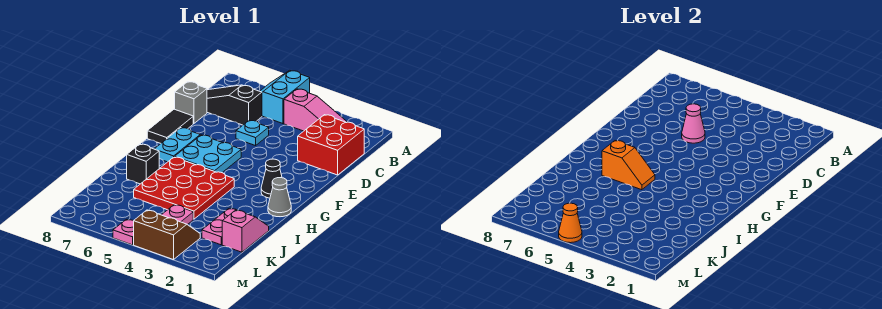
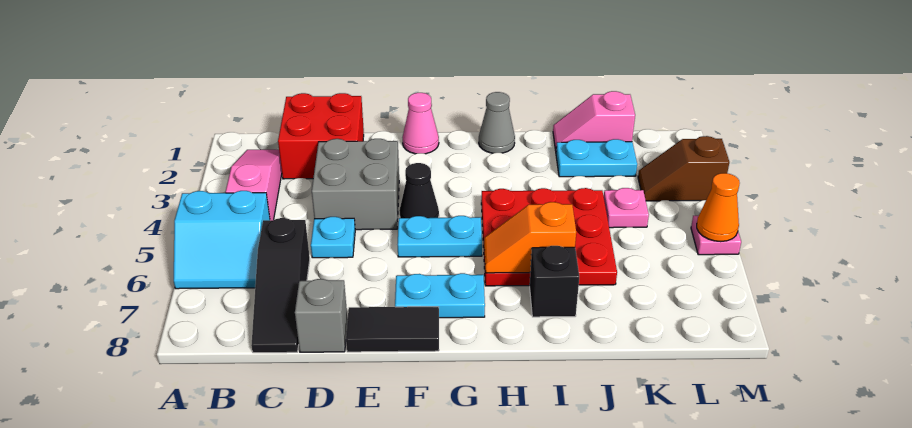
none -> grey 2x2 brick [312,139,399,230]
pink 1x1 cone [682,104,705,143] -> pink 1x1 cone moved to [403,93,439,154]
cyan 2x2 plate [175,135,241,173] -> cyan 1x2 plate [398,216,482,257]
black 1x1 cone [261,159,282,198] -> black 1x1 cone moved to [399,163,439,218]
orange 1x2 slope [602,141,655,190] -> orange 1x2 slope turned to [484,202,576,273]
pink 1x2 plate [202,209,236,245] -> cyan 1x2 plate [556,139,637,177]
brown 2x2 slope [134,210,200,260] -> brown 1x2 slope [638,136,729,201]

